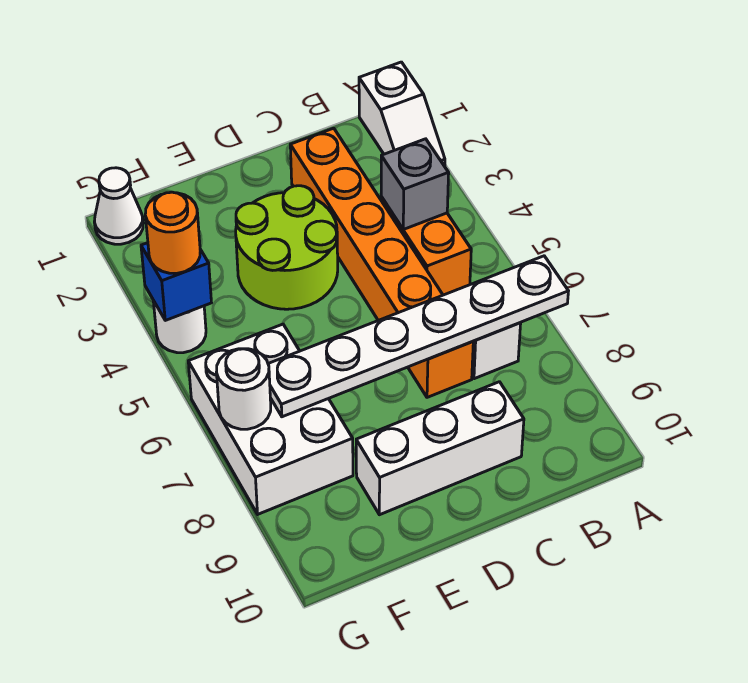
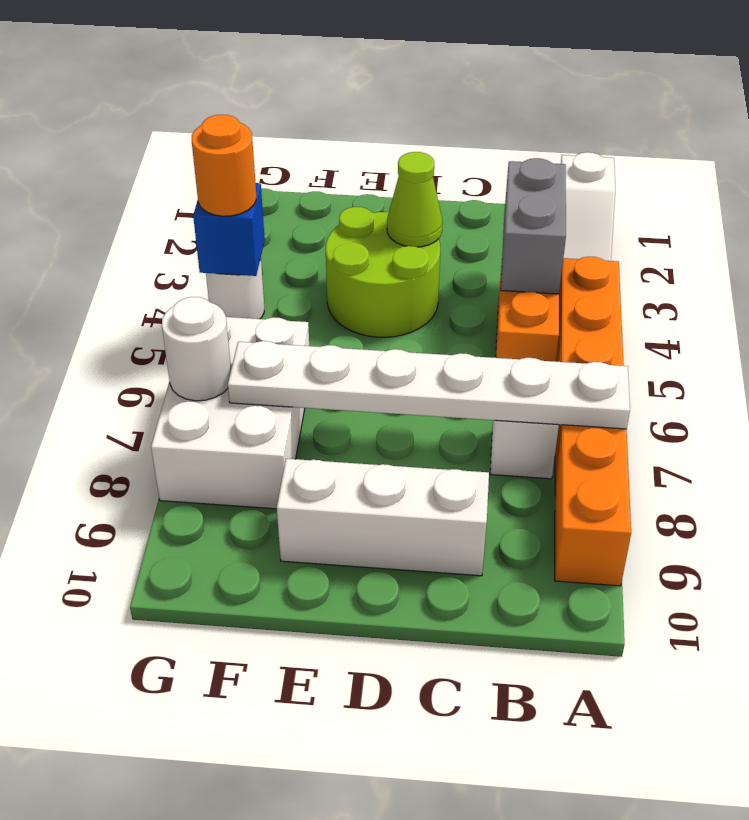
grey 1x1 brick [381,139,449,229] -> grey 1x2 brick [501,158,566,294]
orange 1x6 brick [290,128,473,397] -> orange 1x6 brick moved to [555,257,631,586]
none -> lime 1x1 cone [387,152,443,247]
white 1x1 cone [94,168,143,244] -> none

